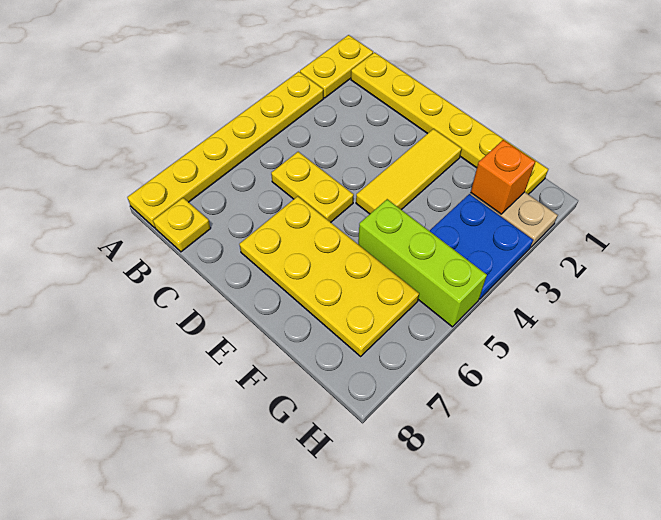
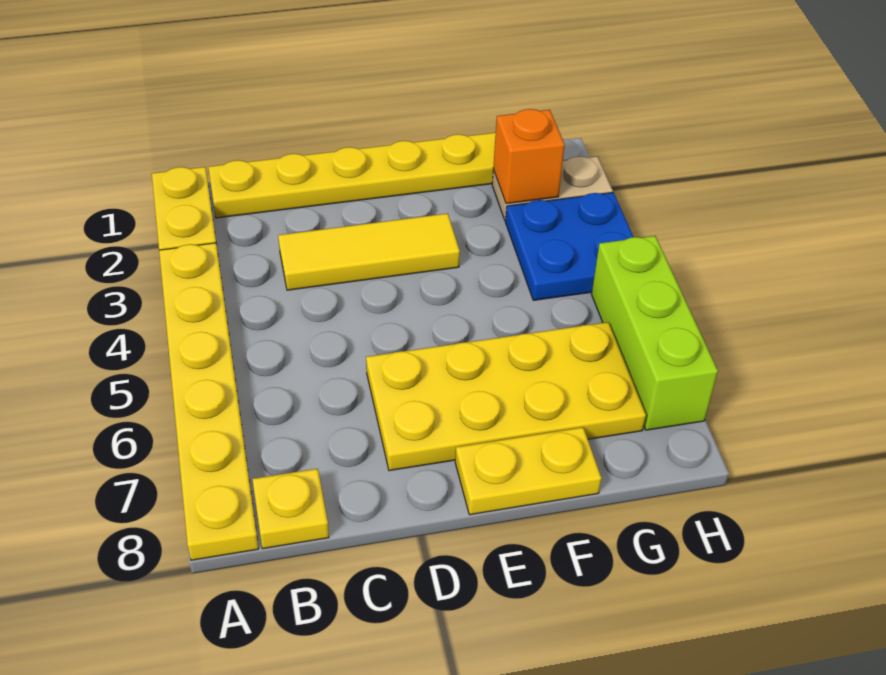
yellow 1x2 plate [271,152,354,222] -> yellow 1x2 plate moved to [455,427,601,515]
yellow 1x3 tile [356,129,462,214] -> yellow 1x3 tile turned to [278,213,460,290]
lime 1x3 brick [358,199,487,327] -> lime 1x3 brick turned to [592,236,718,430]

